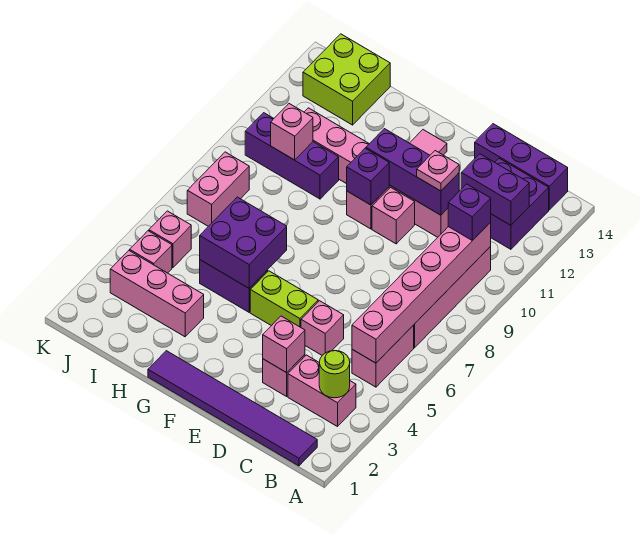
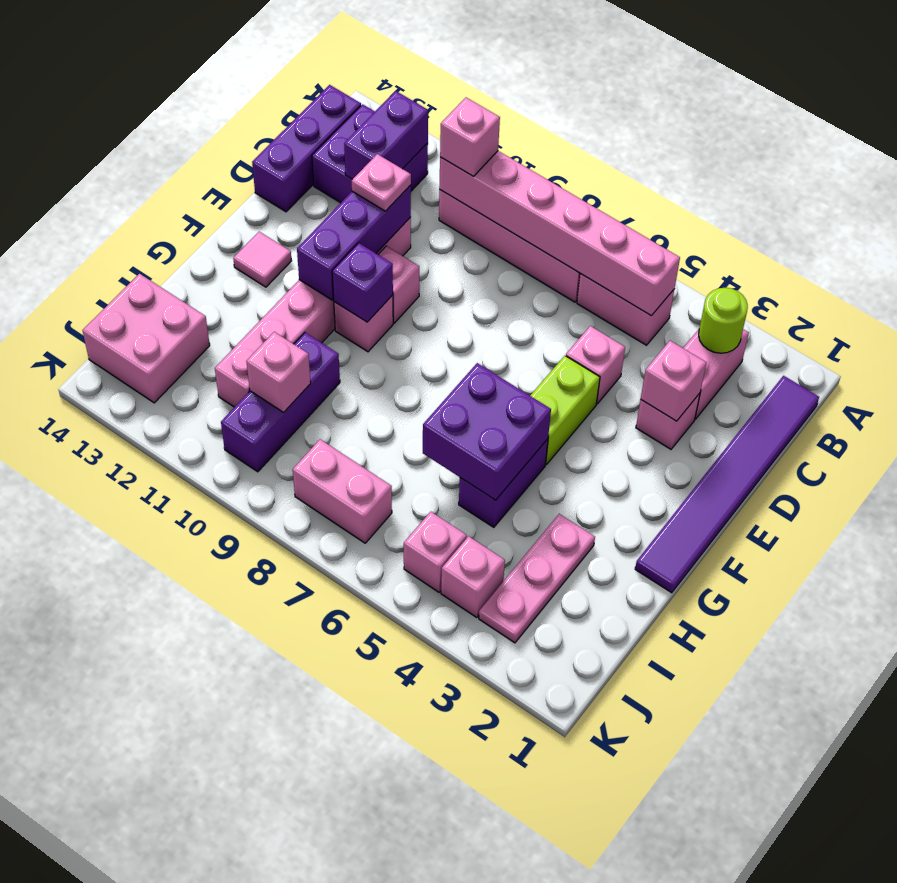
purple 1x1 brick [448,184,491,241] -> pink 1x1 brick [440,98,500,176]
pink 1x3 brick [110,251,204,337] -> pink 1x3 plate [479,514,595,643]
lime 2x2 brick [303,34,390,125] -> pink 2x2 brick [83,274,210,403]

